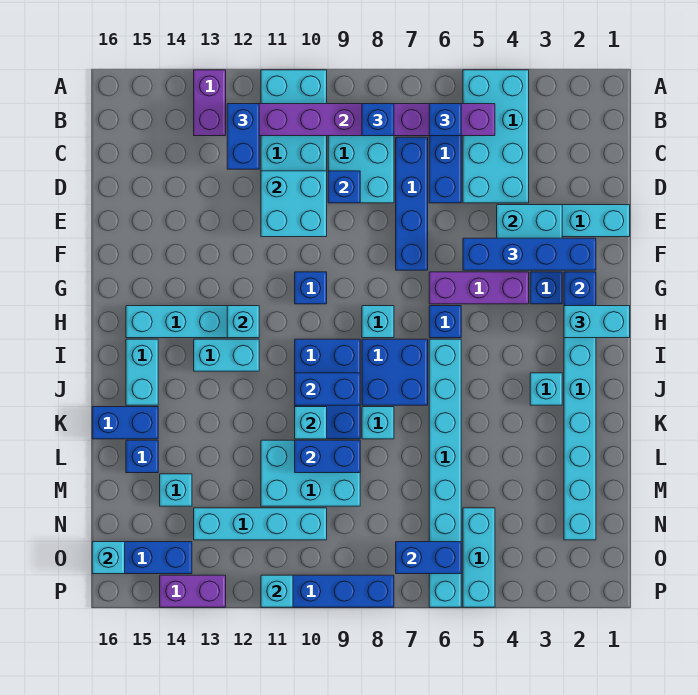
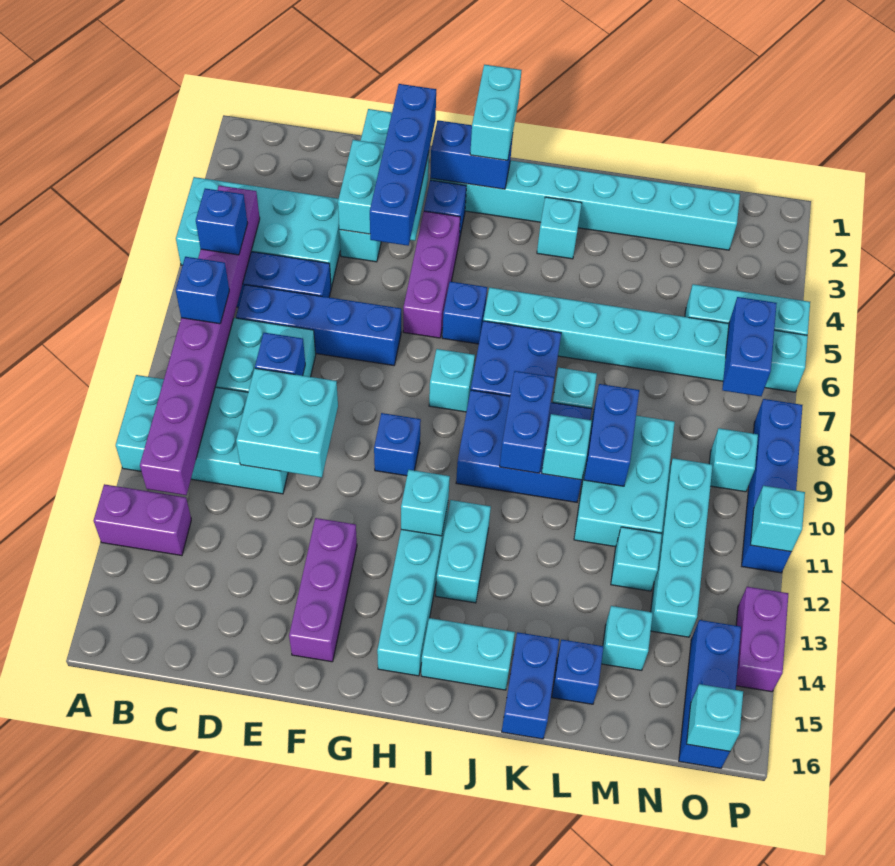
blue 1x2 brick [227,104,259,169] -> none
none -> purple 1x3 brick [289,518,357,662]
none -> cyan 1x1 brick [611,527,662,591]
none -> cyan 1x1 brick [709,428,758,492]

